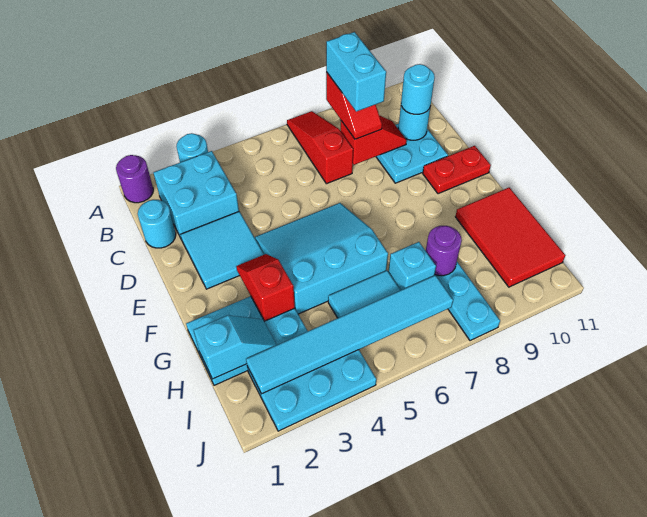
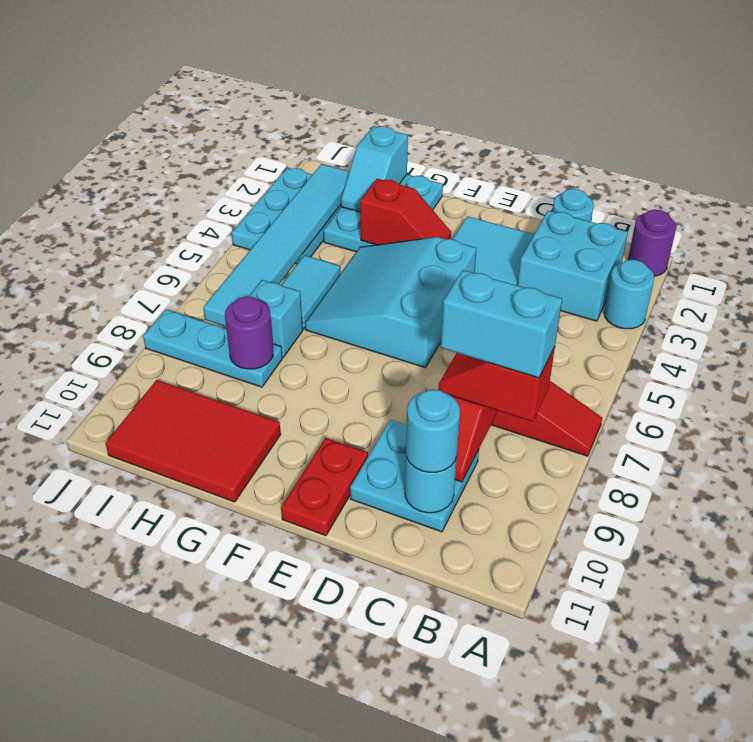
cyan 3x3 slope [255,203,388,314] -> cyan 3x3 slope turned to [305,237,476,368]

